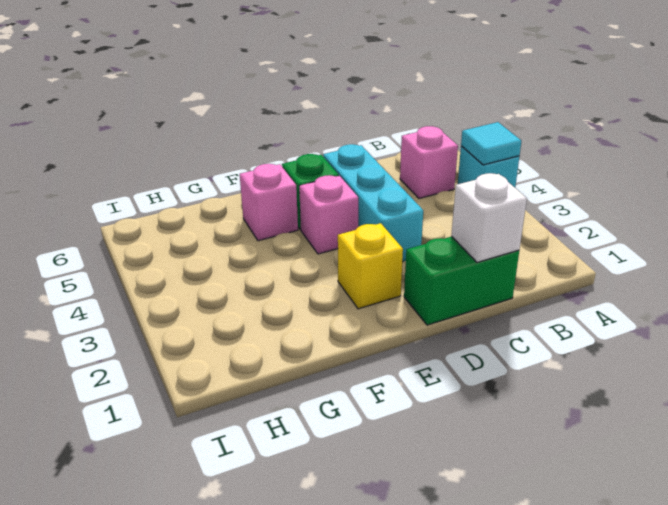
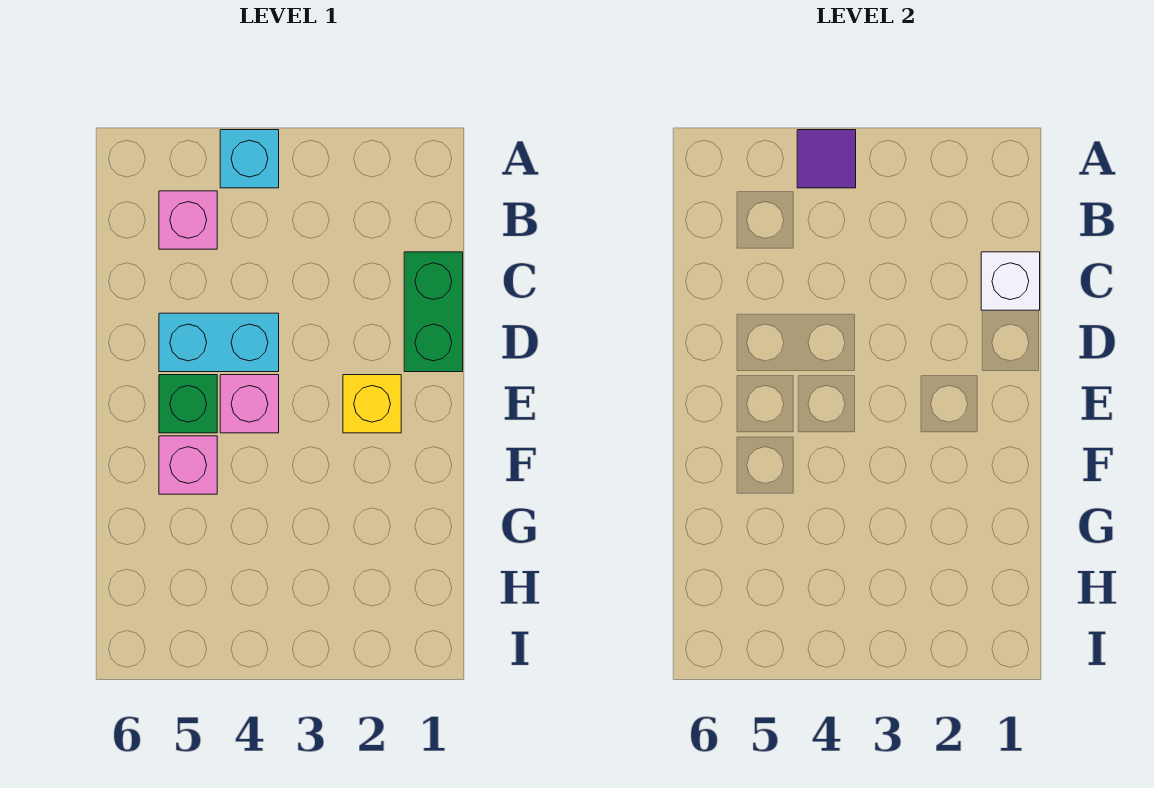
cyan 1x1 tile [461,122,521,165] -> purple 1x1 tile [797,130,856,188]
cyan 1x3 brick [323,144,423,262] -> cyan 1x2 brick [159,313,279,372]

